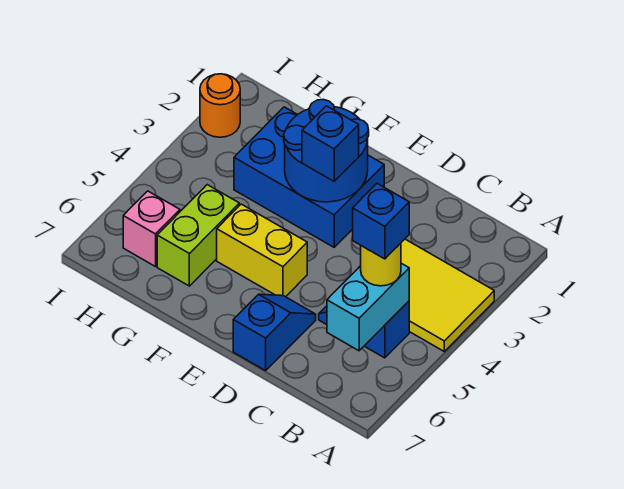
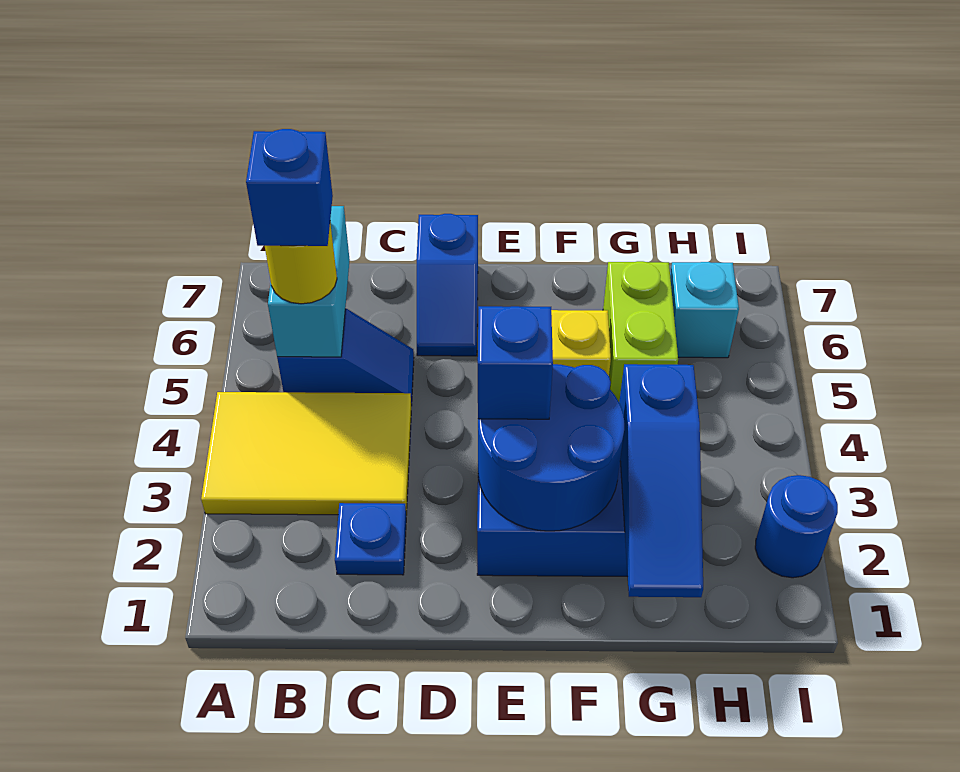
none -> blue 1x1 plate [335,503,406,575]
none -> blue 1x3 slope [619,364,703,597]
pink 1x1 brick [123,191,180,267] -> cyan 1x1 brick [670,262,739,358]
orange 1x1 round brick [200,74,240,137] -> blue 1x1 round brick [755,475,838,578]

